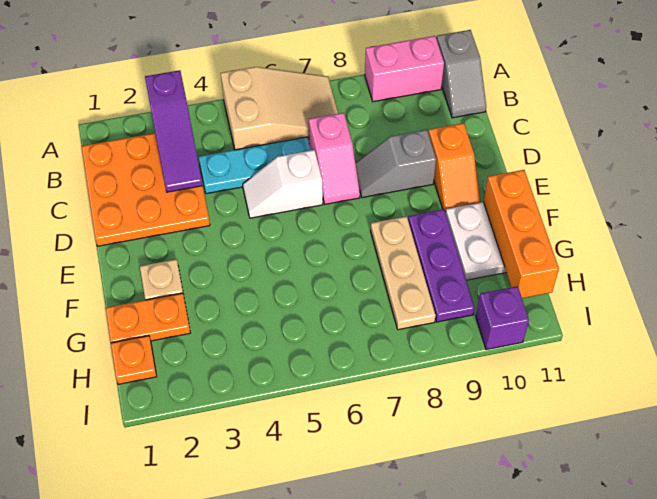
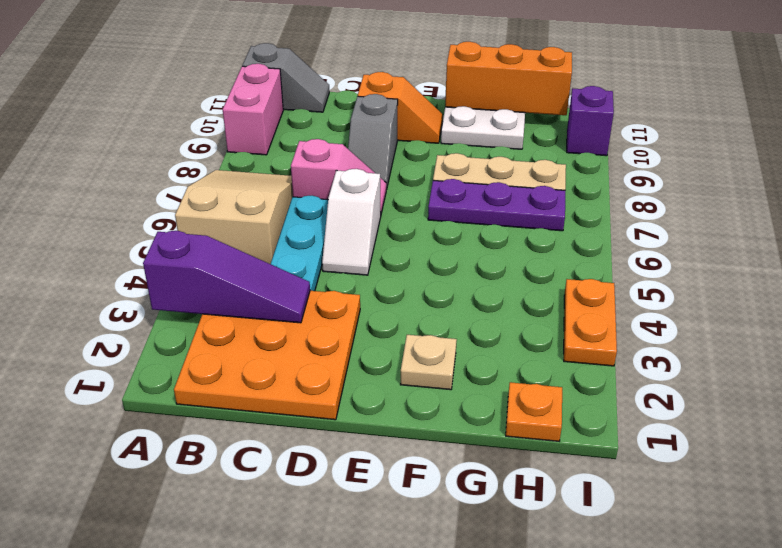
purple 1x3 plate [408,210,475,322] -> purple 1x3 plate moved to [428,179,565,231]
orange 1x2 plate [105,293,190,343] -> orange 1x2 plate moved to [564,279,617,366]

